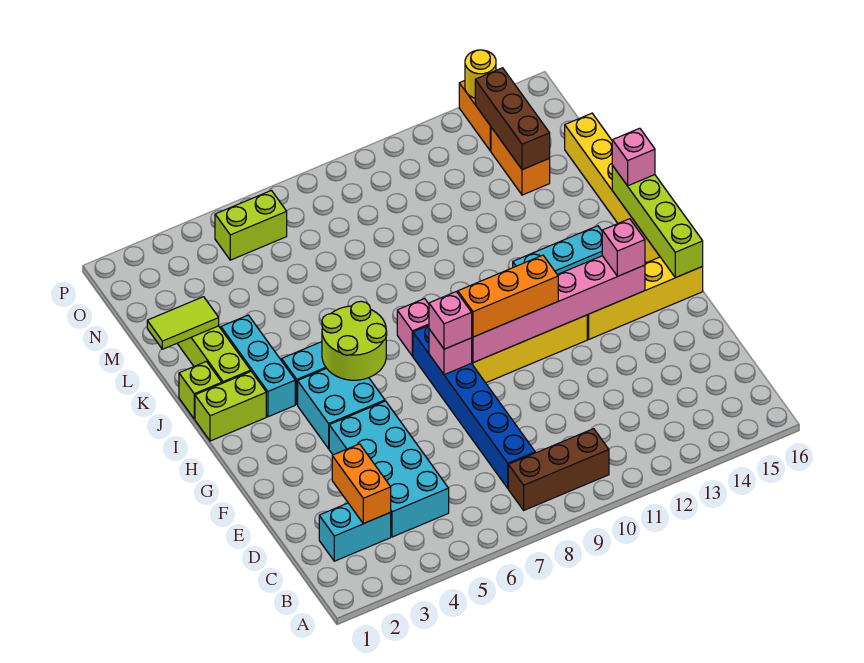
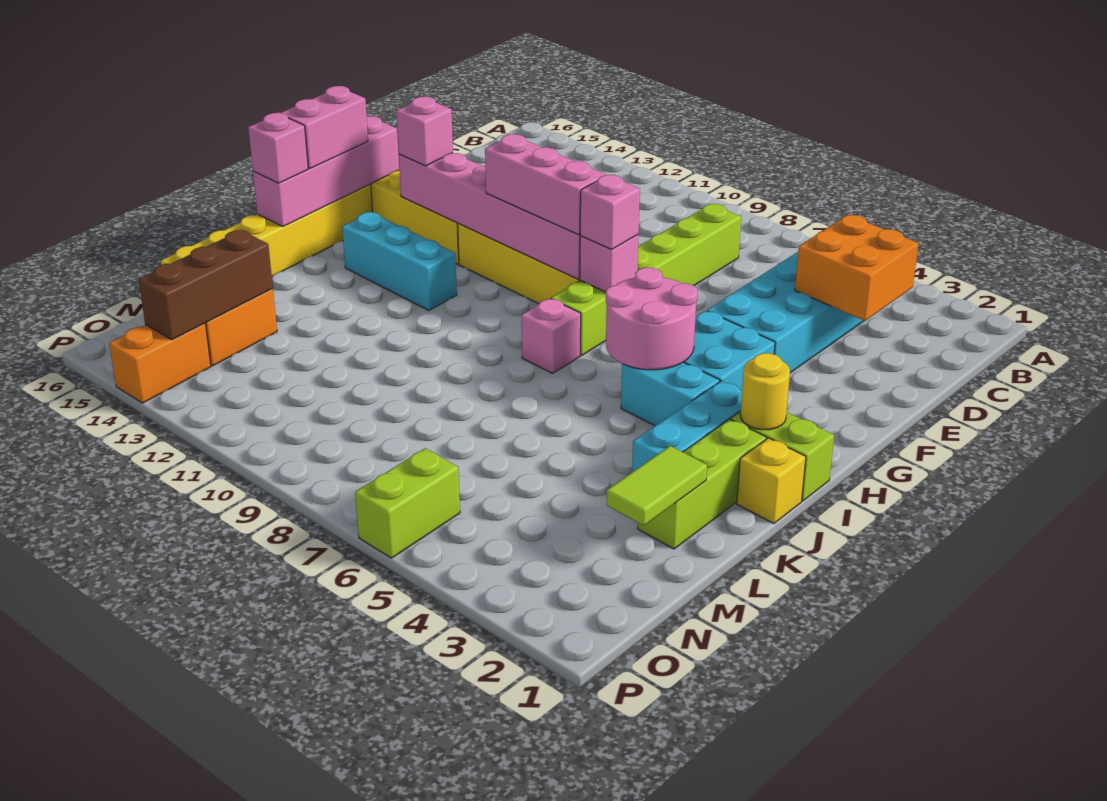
brown 1x3 brick [508,429,609,510] -> none
cyan 1x2 brick [319,503,391,561] -> none
orange 1x2 brick [332,444,391,524] -> orange 2x2 brick [795,215,919,321]
blue 1x6 brick [413,326,535,488] -> lime 1x6 brick [551,204,741,355]
orange 1x3 brick [458,255,558,337] -> pink 1x3 brick [485,134,606,235]
lime 1x4 brick [612,166,703,278] -> pink 1x4 brick [253,116,399,226]
lime 2x2 round brick [322,301,387,380] -> pink 2x2 round brick [606,268,698,370]
none -> pink 1x2 brick [281,86,368,169]
lime 1x1 brick [179,361,222,419] -> yellow 1x1 brick [737,438,806,524]
lime 1x2 tile [147,297,219,349] -> lime 1x2 tile turned to [607,446,707,526]
lime 1x2 brick [215,190,287,260] -> lime 1x2 brick turned to [355,448,460,558]
yellow 1x1 round brick [465,50,496,98] -> yellow 1x1 round brick moved to [740,353,790,430]

